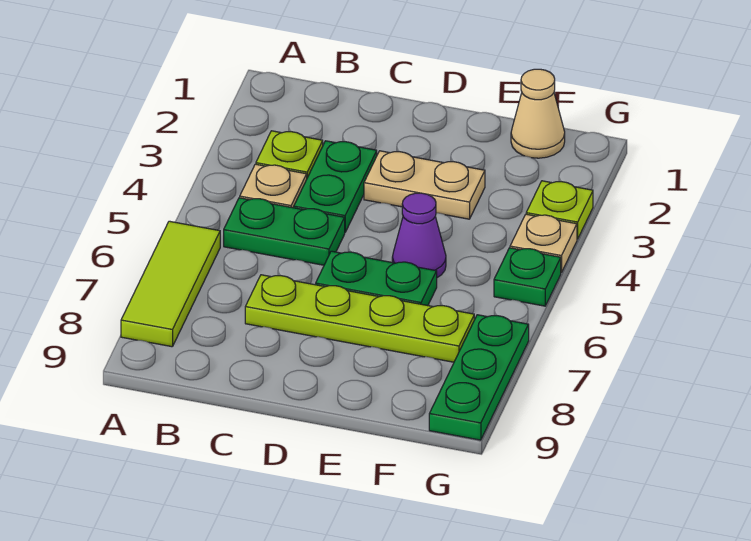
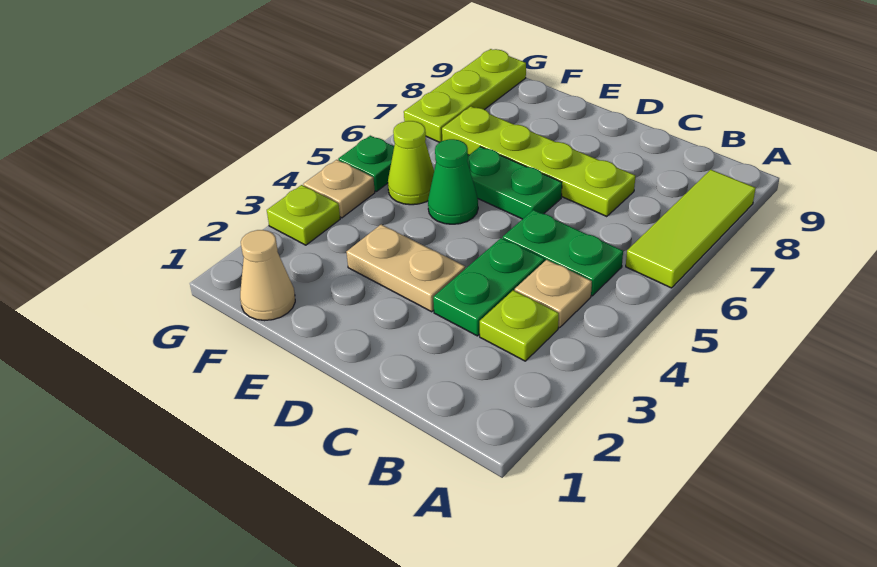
purple 1x1 cone [392,193,446,278] -> green 1x1 cone [428,139,478,224]
none -> lime 1x1 cone [388,121,434,205]
green 1x3 plate [429,315,529,440] -> lime 1x3 plate [404,49,526,142]

